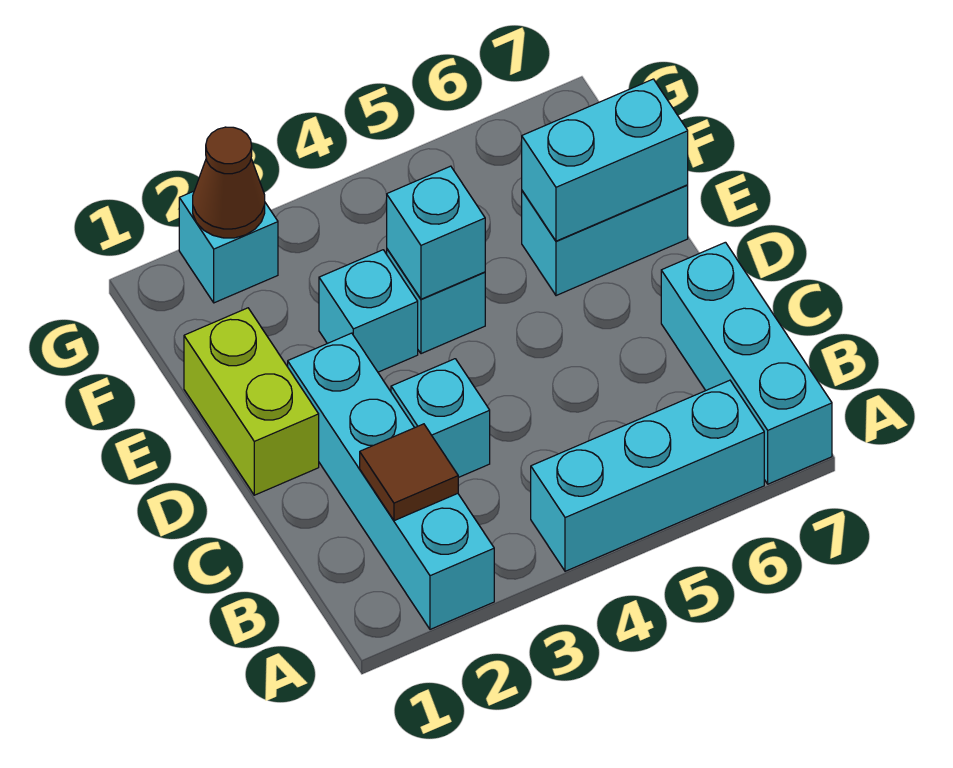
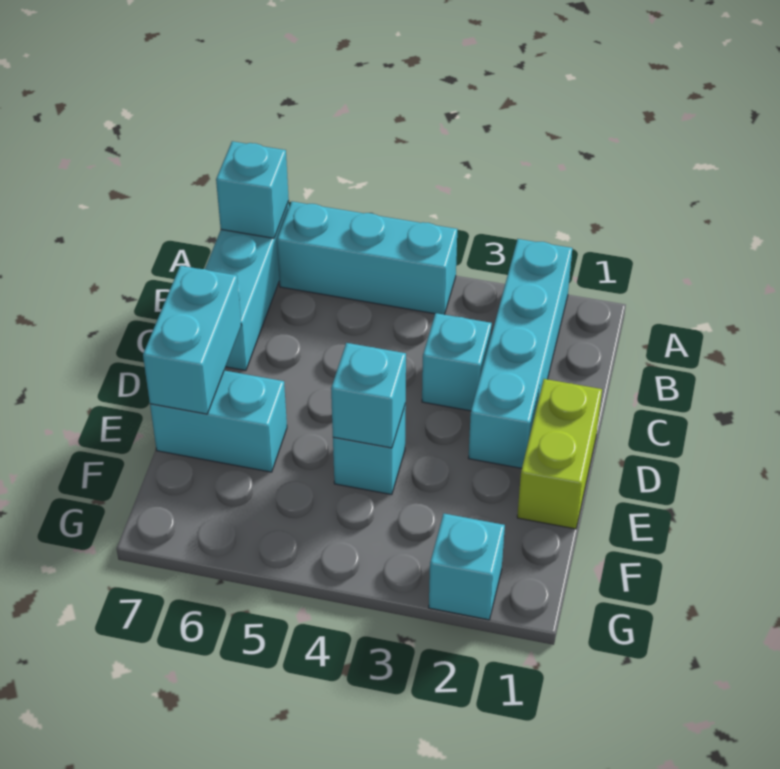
brown 1x1 tile [360,424,458,521] -> none
cyan 1x1 brick [319,250,418,372] -> cyan 1x1 brick moved to [216,141,289,238]
cyan 1x2 brick [522,79,688,241] -> cyan 1x2 brick turned to [143,266,241,414]
brown 1x1 cone [193,127,265,238] -> none

